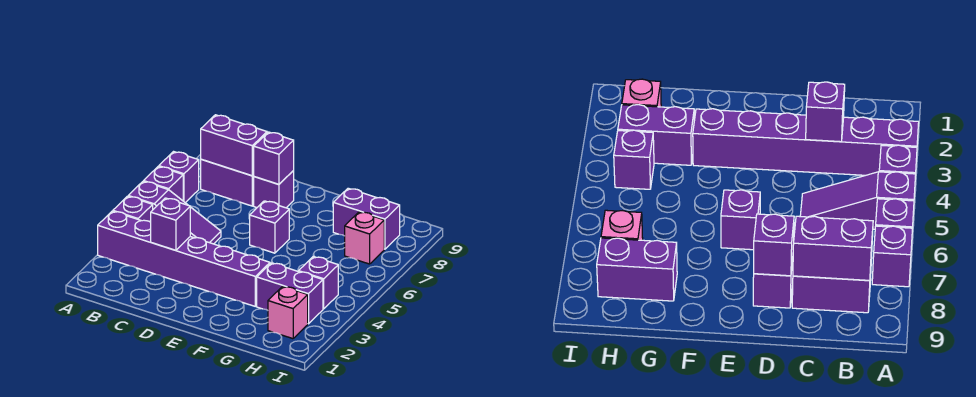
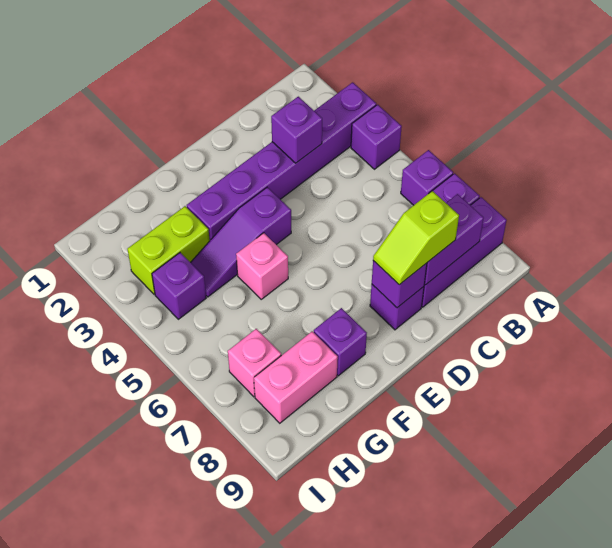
purple 1x3 slope [128,181,221,244] -> purple 1x3 slope moved to [190,187,291,297]
purple 1x2 brick [201,159,254,206] -> purple 1x3 brick [422,197,507,307]
none -> lime 1x2 slope [373,191,459,285]
purple 1x1 brick [250,201,289,253] -> purple 1x1 brick moved to [314,308,367,376]
purple 1x2 brick [257,263,323,324] -> lime 1x2 brick [127,206,210,294]
purple 1x2 brick [333,188,400,249] -> pink 1x2 brick [254,331,338,423]
pink 1x1 brick [268,286,308,339] -> pink 1x1 brick moved to [236,233,288,299]

